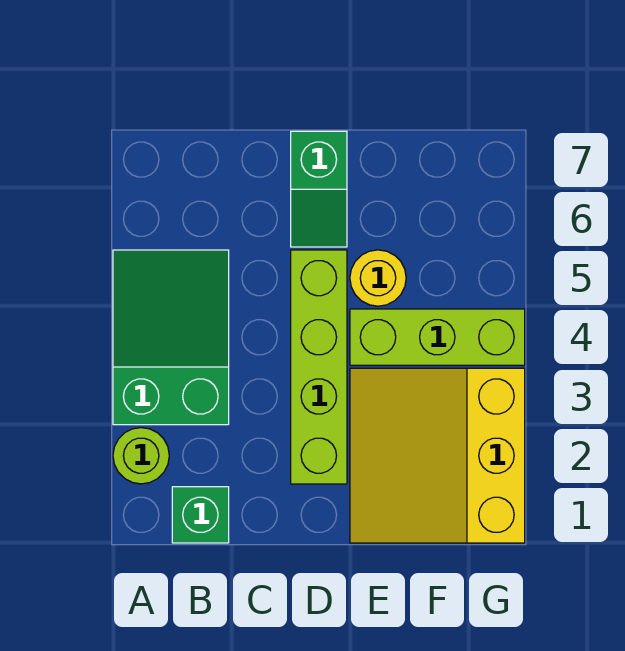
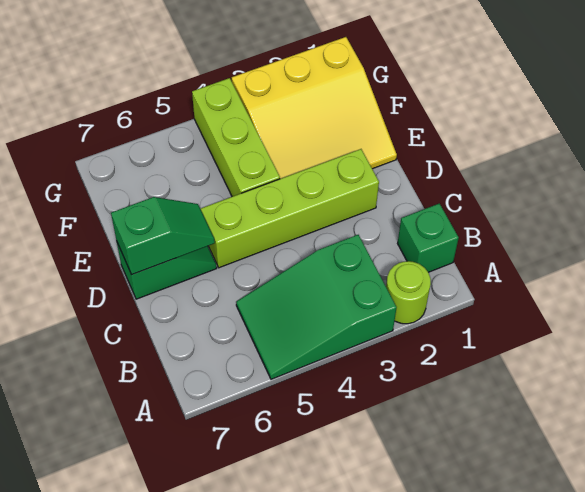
none -> green 1x2 slope [111,197,215,275]
yellow 1x1 round brick [350,250,406,306] -> none

